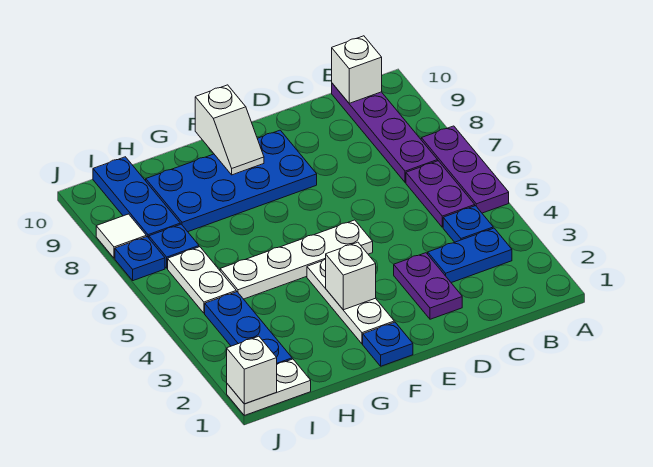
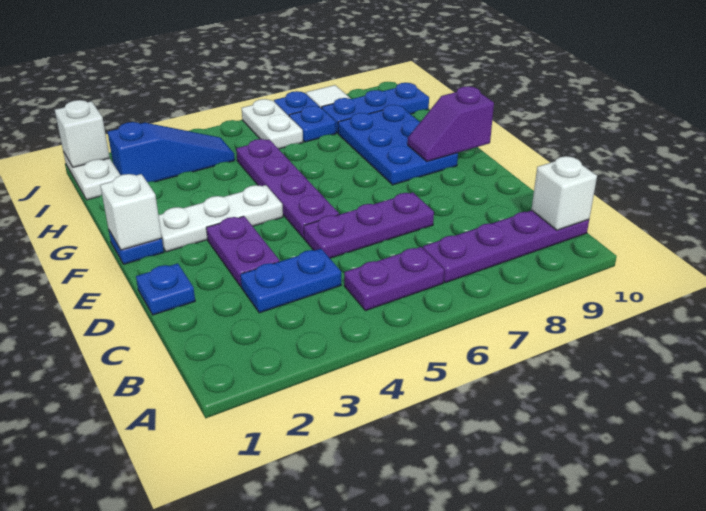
purple 1x3 plate [421,126,509,213] -> purple 1x3 plate moved to [304,192,434,258]
blue 1x2 plate [428,228,512,283] -> blue 1x2 plate turned to [240,249,341,313]
blue 1x1 plate [443,206,493,242] -> blue 1x1 plate moved to [136,263,195,315]
purple 1x2 plate [394,253,462,319] -> purple 1x2 plate turned to [206,216,280,287]
white 1x4 plate [220,220,373,299] -> purple 1x4 plate [236,139,339,238]
blue 2x4 plate [146,130,317,232] -> blue 2x3 plate [338,105,458,185]
white 1x1 brick [326,242,376,310] -> white 1x1 brick moved to [100,174,162,250]
white 1x2 slope [195,85,264,175] -> purple 1x2 slope [408,86,494,162]
blue 1x3 plate [205,292,292,364] -> blue 1x3 slope [108,122,235,182]
white 1x2 plate [168,247,236,313] -> white 1x2 plate turned to [242,99,303,149]

